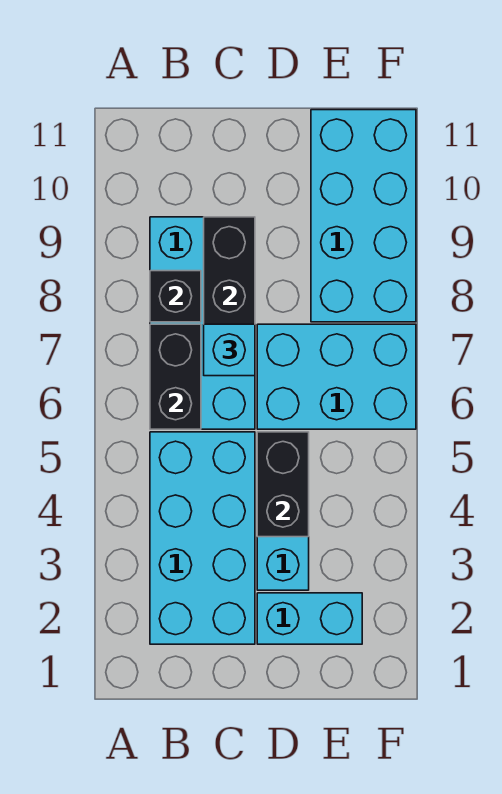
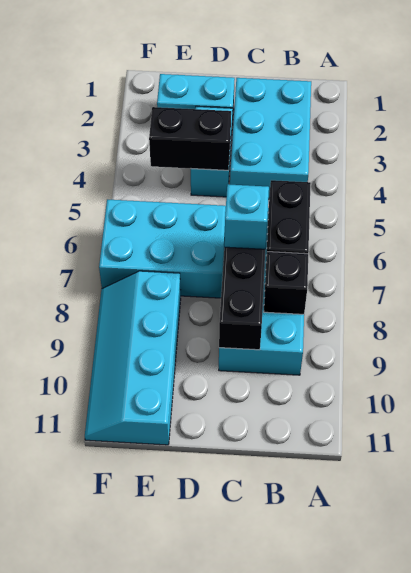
cyan 2x4 brick [150,432,255,644] -> cyan 2x3 brick [230,78,311,199]
black 1x2 brick [257,432,309,537] -> black 1x2 brick turned to [149,107,231,170]
cyan 2x4 brick [311,110,416,322] -> cyan 2x4 slope [85,271,181,445]

